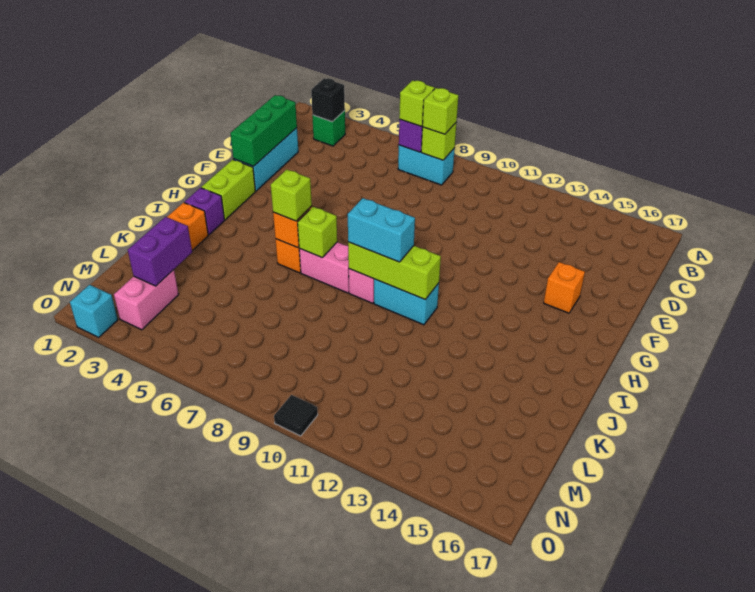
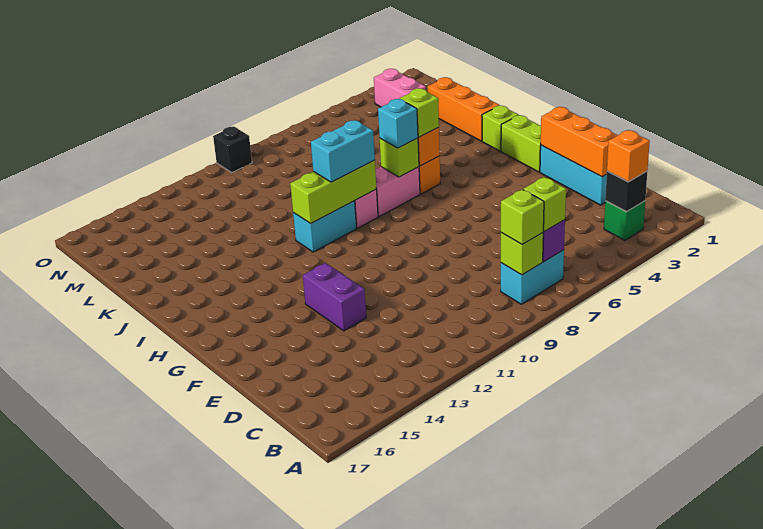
green 1x3 brick [230,95,297,166] -> orange 1x3 brick [541,107,618,177]
orange 1x1 brick [544,262,585,313] -> orange 1x1 brick moved to [607,130,650,182]
purple 1x1 brick [184,188,225,235] -> lime 1x1 brick [482,106,518,151]
purple 1x2 brick [128,217,192,286] -> purple 1x2 brick moved to [303,263,366,331]
cyan 1x1 brick [70,285,118,337] -> cyan 1x1 brick moved to [378,99,418,148]
black 1x1 tile [274,395,318,436] -> black 1x1 brick [213,126,252,172]

